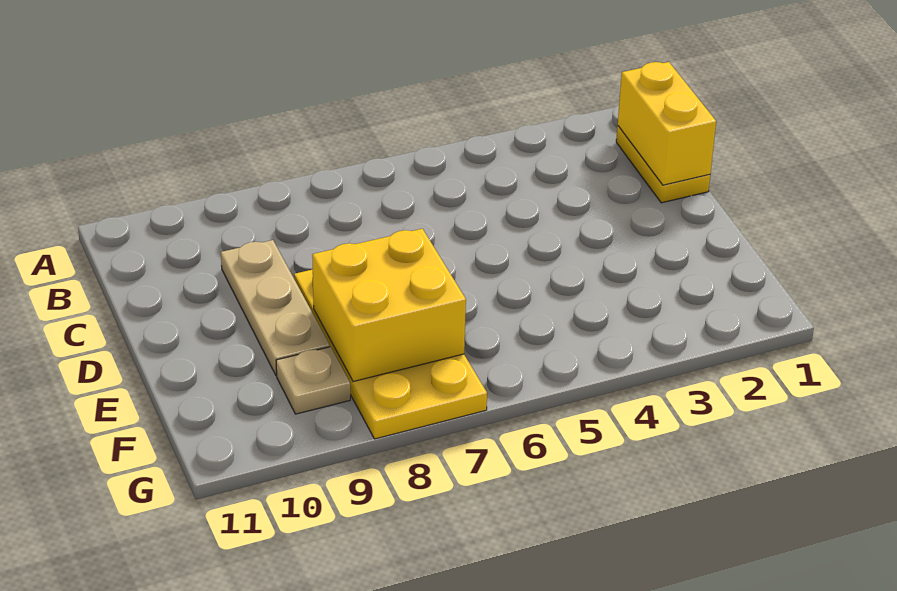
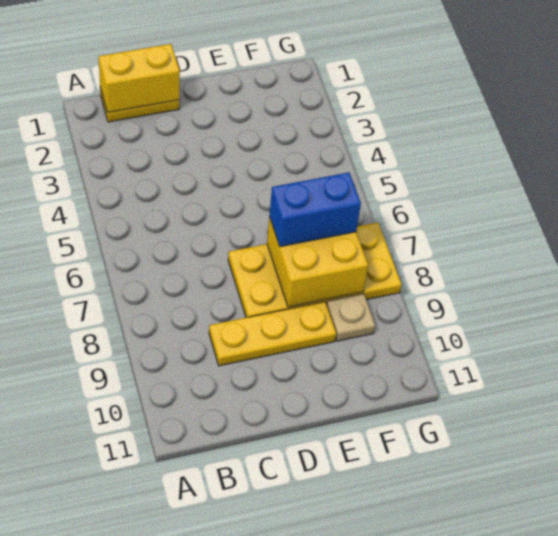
tan 1x3 plate [221,240,330,375] -> yellow 1x3 plate [209,302,336,366]
none -> blue 1x2 brick [269,172,361,247]

